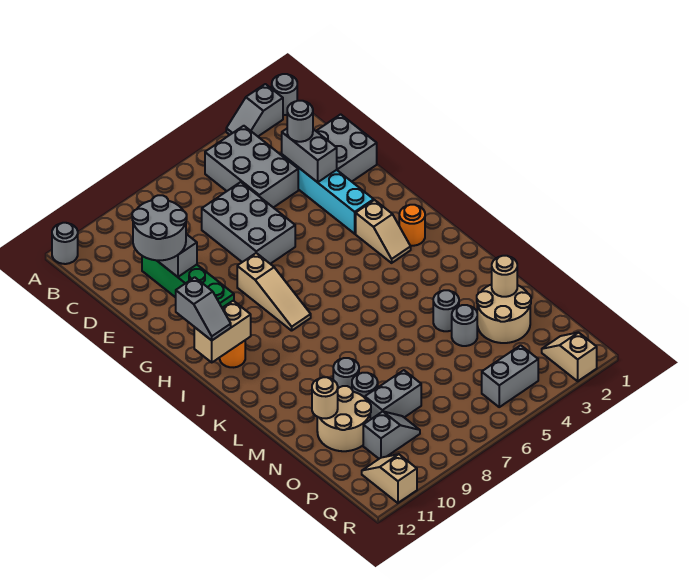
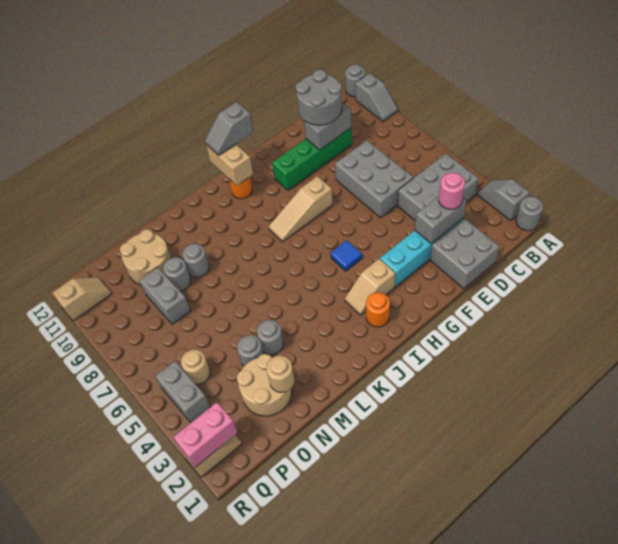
grey 1x1 round brick [287,101,313,142] -> pink 1x1 round brick [439,173,465,209]
grey 2x3 brick [202,182,295,264] -> grey 2x3 brick turned to [335,140,413,218]
none -> blue 1x1 tile [330,240,362,271]
tan 1x1 round brick [312,377,338,418] -> tan 1x1 round brick moved to [181,350,210,384]
grey 1x2 slope [363,411,420,459] -> grey 1x2 slope moved to [355,73,398,122]
none -> pink 1x2 brick [174,402,238,467]

